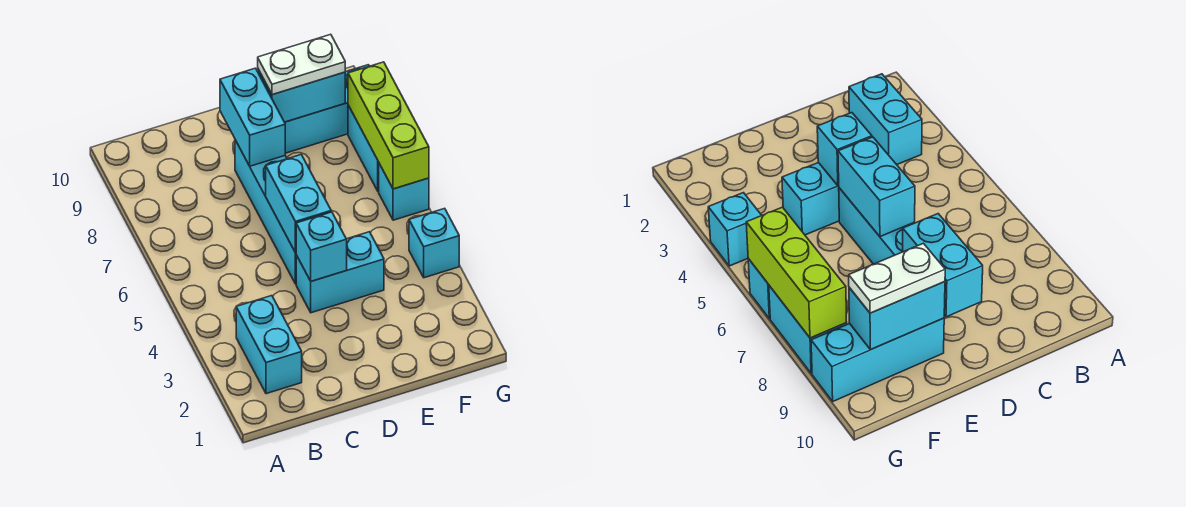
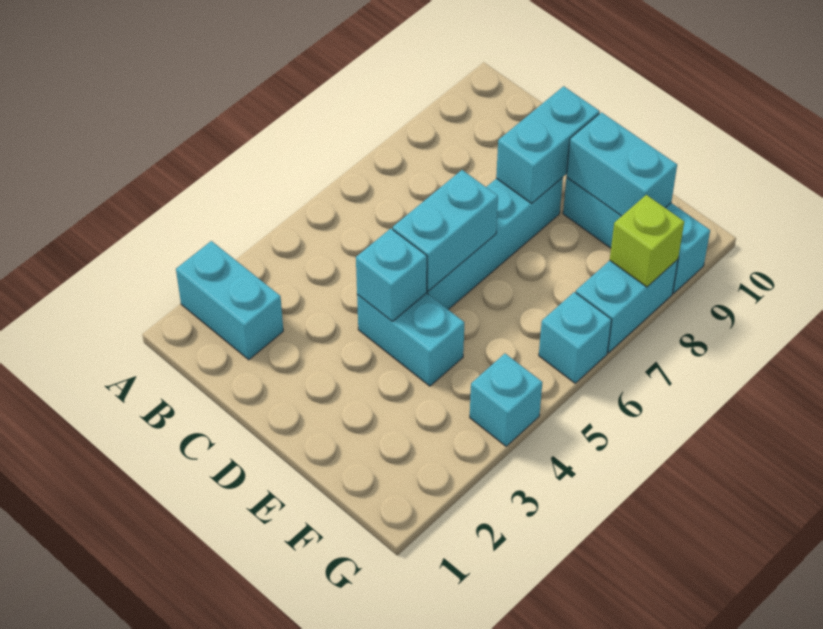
cyan 1x2 brick [236,296,302,394] -> cyan 1x2 brick turned to [176,241,283,360]
white 1x2 plate [258,34,345,95] -> none
lime 1x3 brick [348,62,429,189] -> lime 1x1 brick [610,195,684,287]

